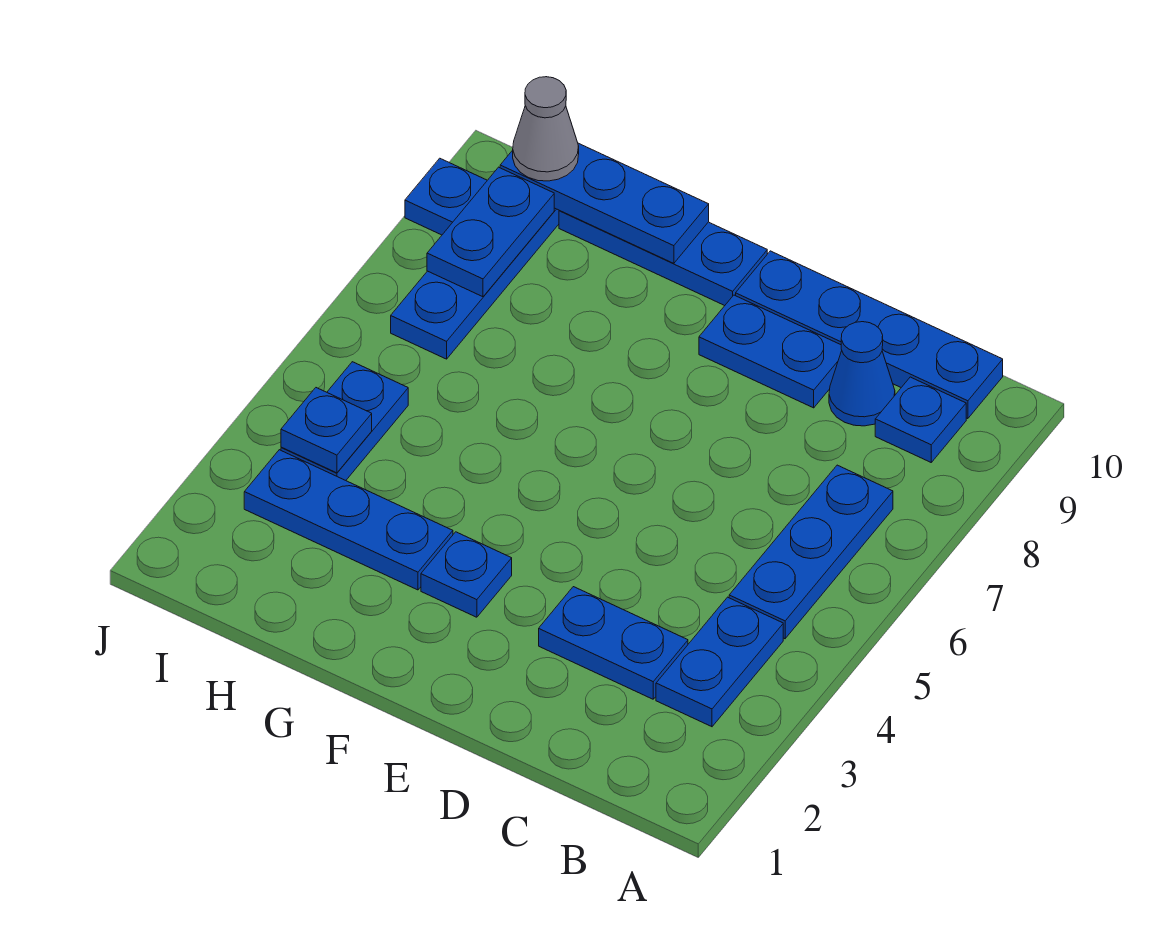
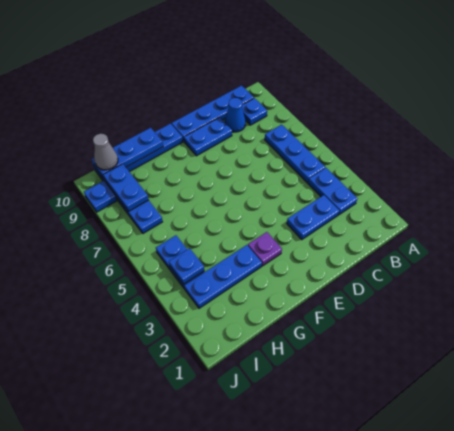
blue 1x1 plate [421,532,512,617] -> purple 1x1 plate [248,232,282,266]

